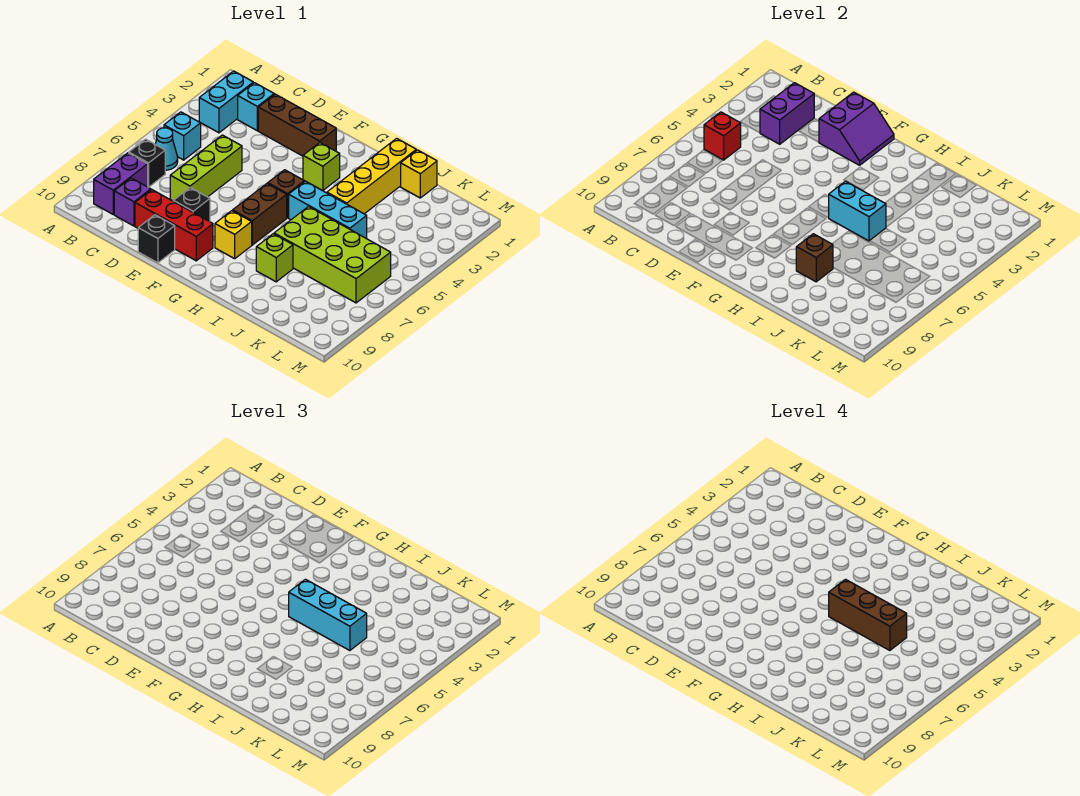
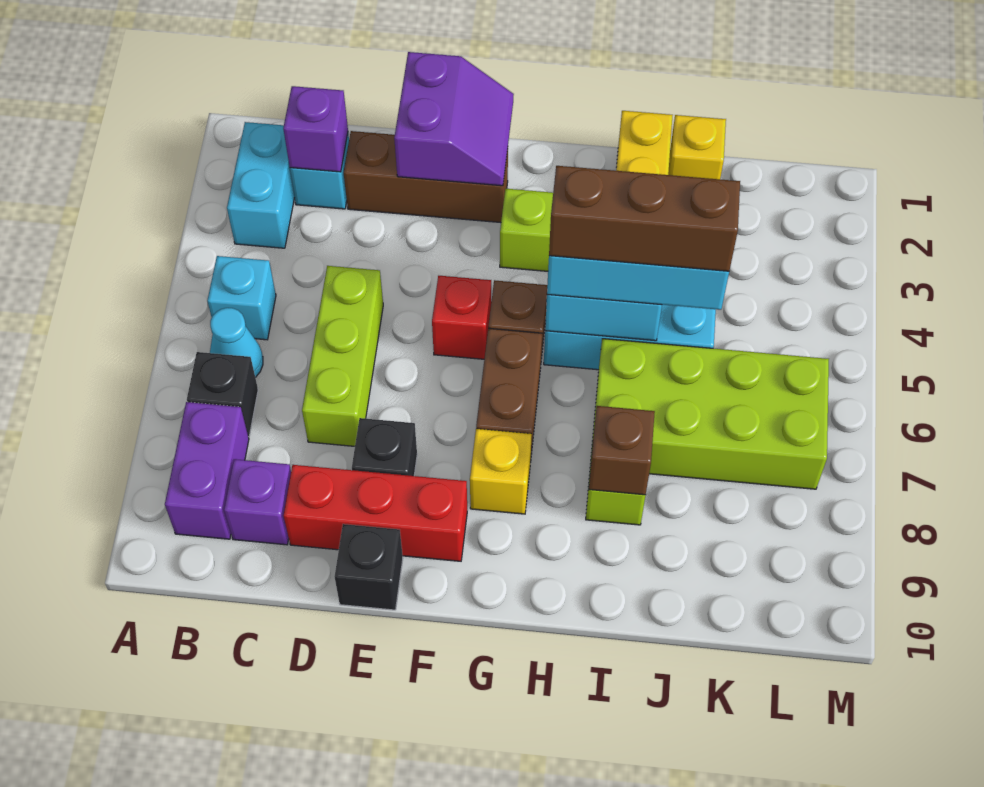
red 1x1 brick [704,112,741,160] -> red 1x1 brick moved to [432,276,491,359]
purple 1x2 brick [760,83,814,144] -> purple 1x1 brick [283,86,348,172]

